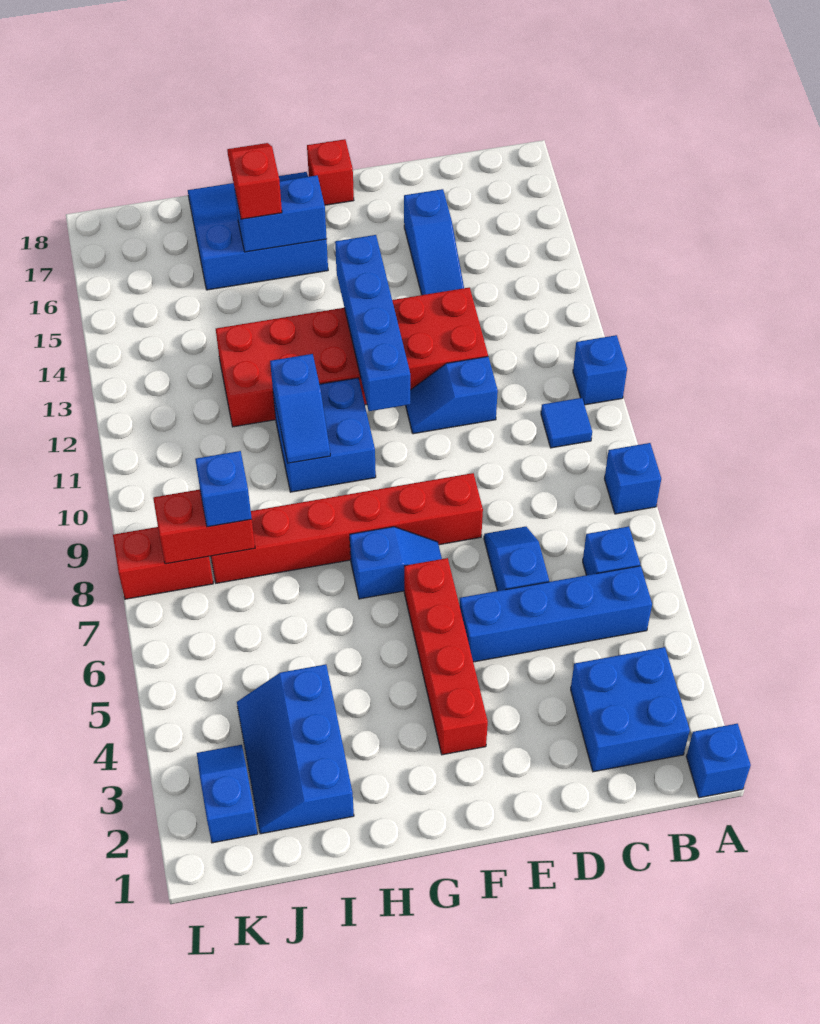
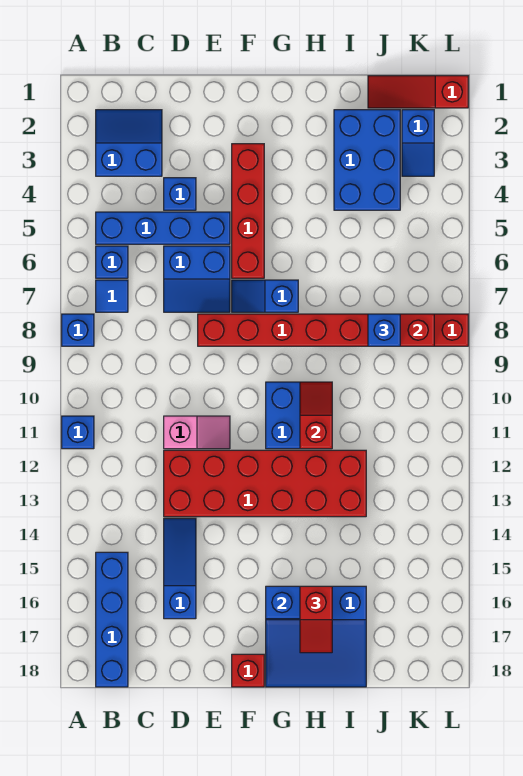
blue 1x1 brick [686,724,751,798] -> blue 1x1 brick moved to [164,178,196,210]
blue 2x2 brick [571,647,690,772] -> blue 2x2 slope [96,110,162,176]
blue 1x1 tile [541,398,592,448] -> blue 1x1 tile moved to [96,280,128,312]
blue 1x2 slope [484,527,549,591] -> blue 2x2 slope [164,246,230,312]
blue 1x2 slope [406,357,498,434] -> pink 1x2 slope [164,416,230,449]
blue 1x4 brick [335,235,410,411] -> blue 1x4 brick moved to [96,552,128,687]
blue 1x2 slope [270,354,330,463] -> red 1x2 slope [300,382,332,449]
blue 2x3 slope [237,664,354,834] -> blue 2x3 brick [334,110,400,210]
none -> red 1x3 slope [368,76,468,108]

